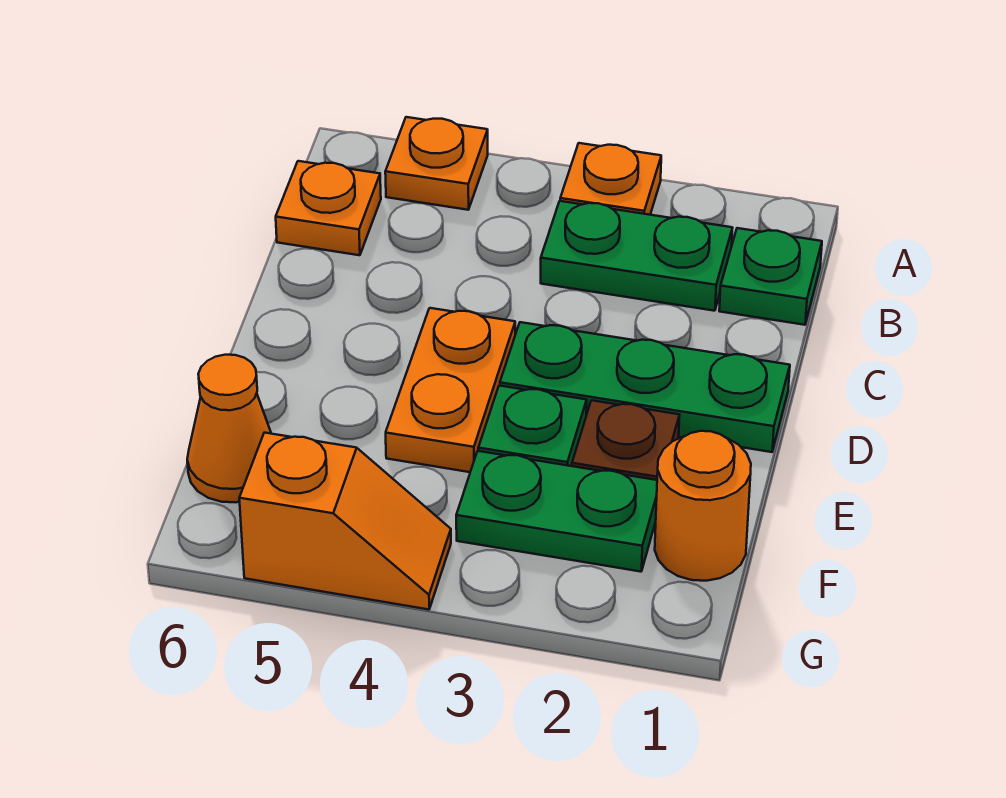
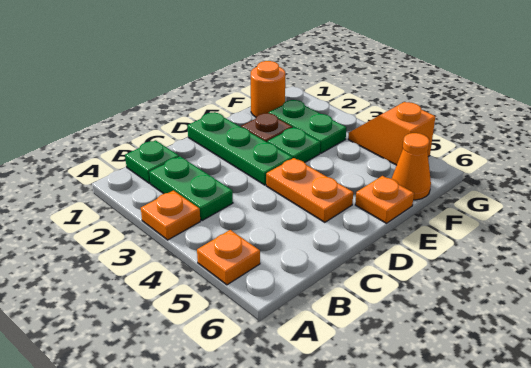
orange 1x1 plate [276,161,381,255] -> orange 1x1 plate moved to [355,176,414,223]
orange 1x2 plate [386,308,515,472] -> orange 1x2 plate turned to [266,158,353,222]

